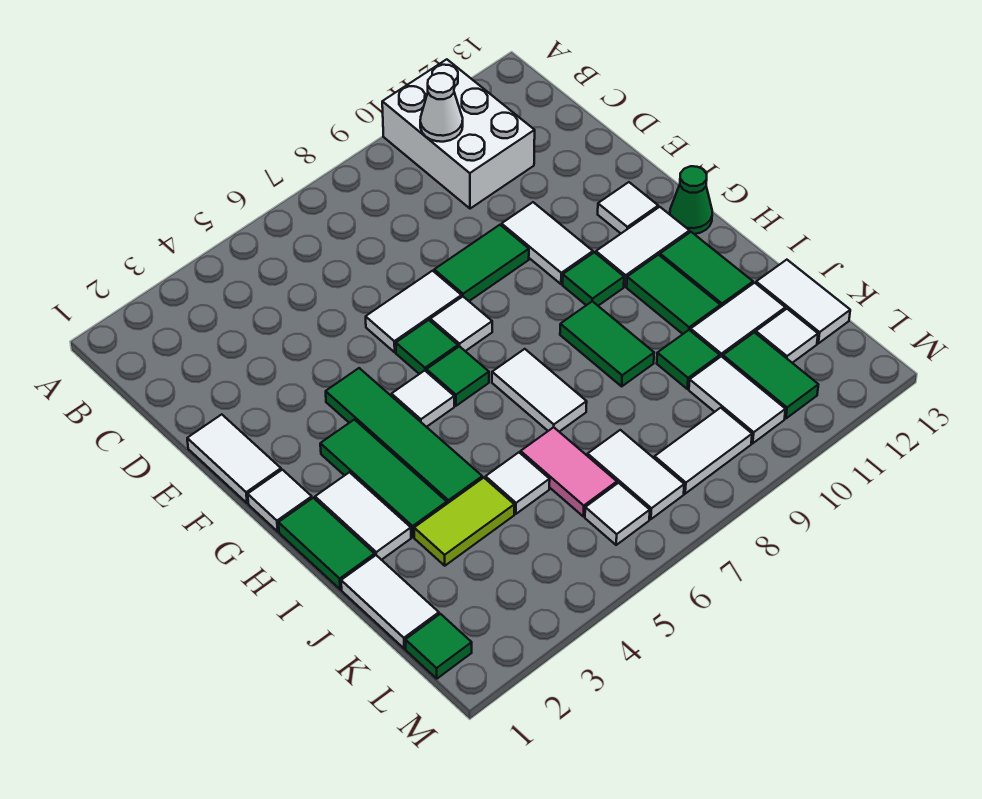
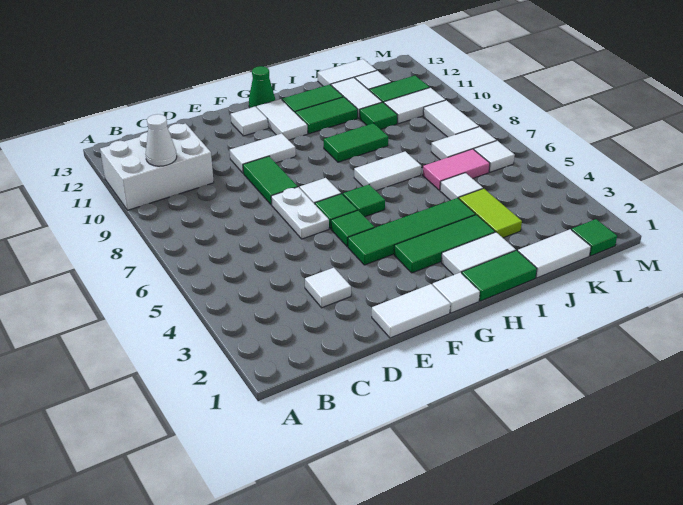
white 1x2 tile [366,271,462,352] -> white 1x2 plate [271,187,329,239]
white 1x1 tile [391,371,454,427] -> white 1x1 tile moved to [305,268,351,308]
green 1x1 tile [563,252,624,306] -> green 1x1 tile moved to [331,210,374,247]

